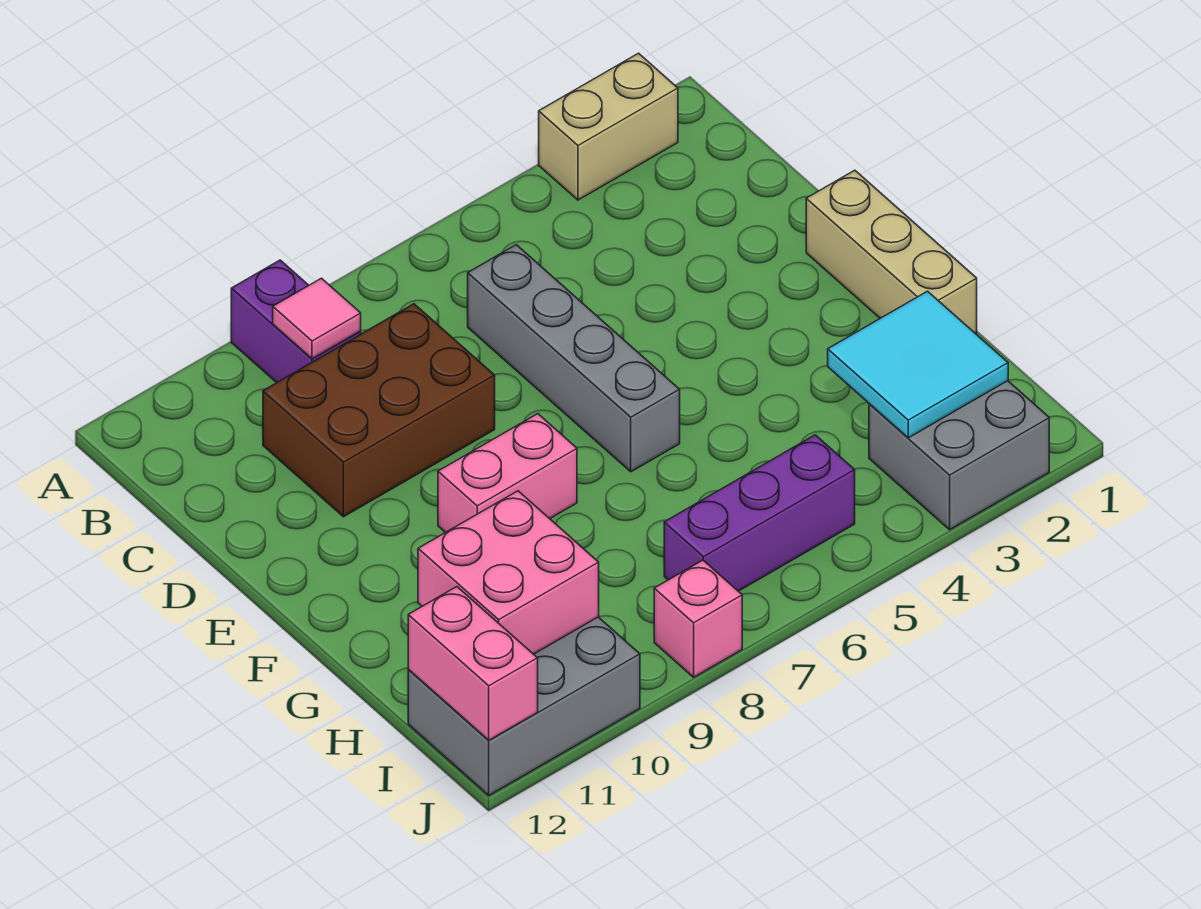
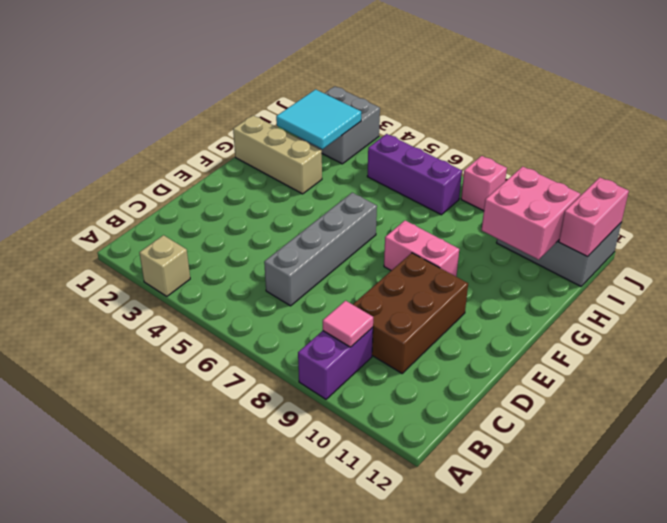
tan 1x2 brick [539,53,678,200] -> tan 1x1 brick [139,235,190,296]
brown 2x3 brick [263,304,495,517] -> brown 2x3 brick turned to [353,253,468,373]
tan 1x3 brick [806,170,977,334] -> tan 1x3 brick turned to [233,115,322,194]

